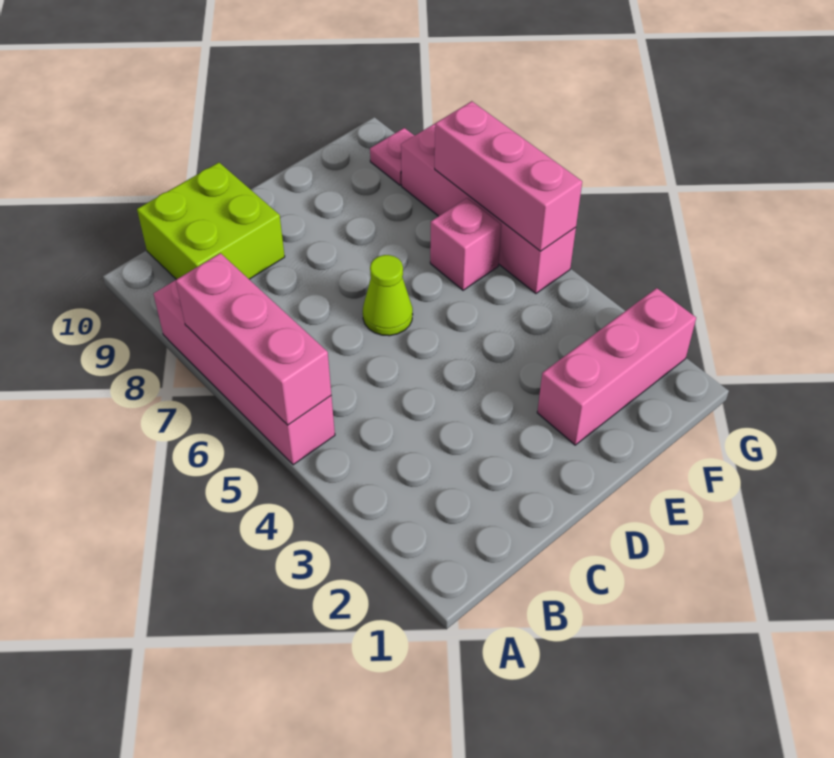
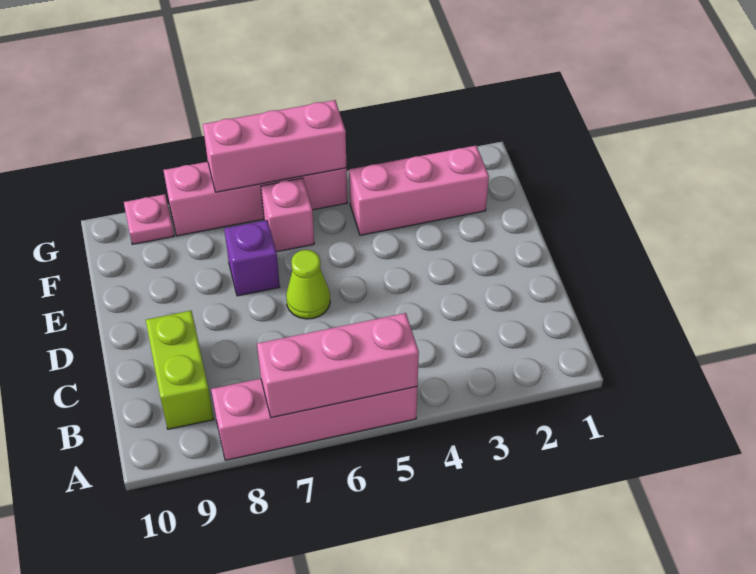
lime 2x2 brick [137,162,285,280] -> lime 1x2 brick [146,311,214,429]
pink 1x3 brick [537,288,696,445] -> pink 1x3 brick turned to [349,146,489,235]
none -> purple 1x1 brick [224,220,280,296]

